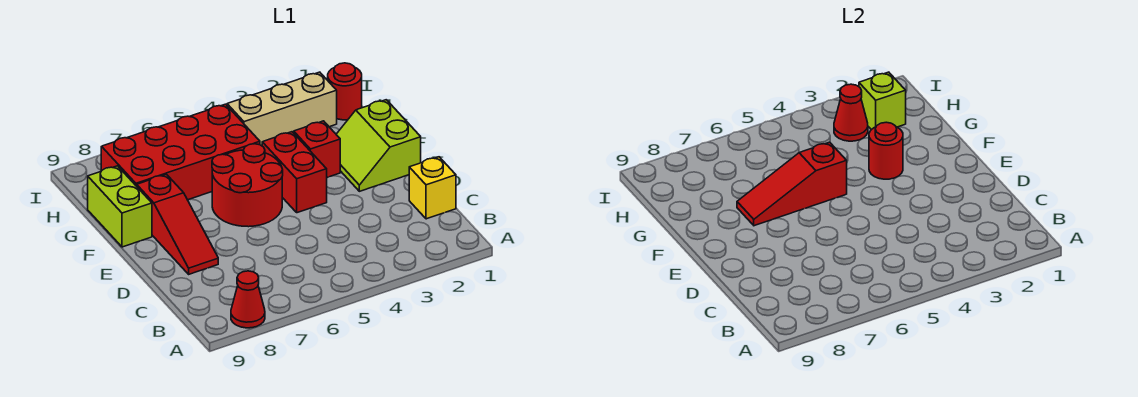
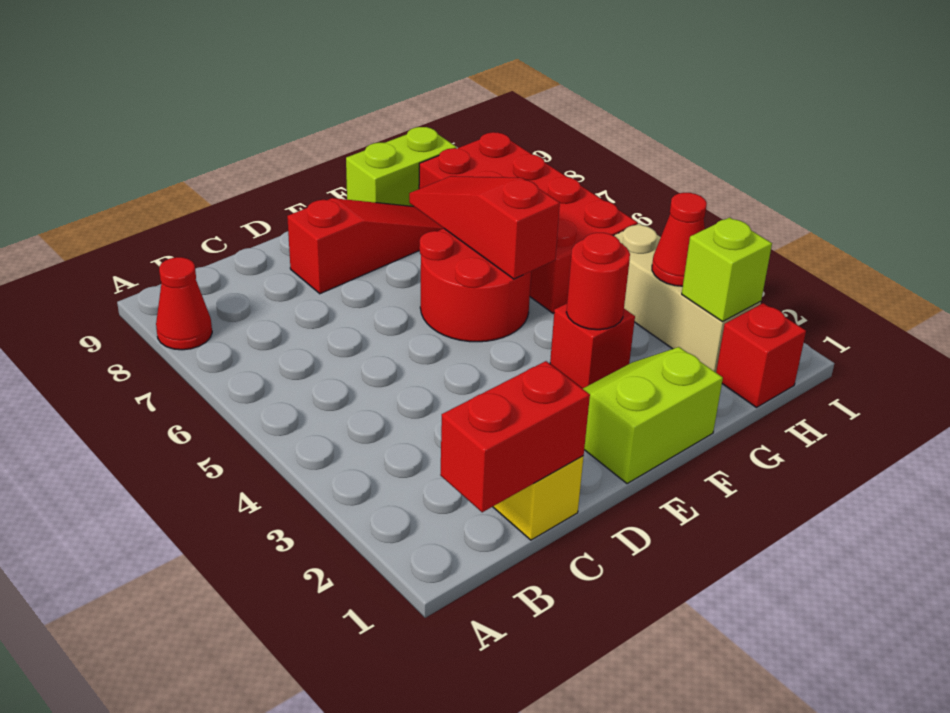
red 1x3 slope [137,174,218,274] -> red 1x3 slope turned to [287,198,443,294]
red 1x2 brick [262,132,327,213] -> red 1x2 brick moved to [440,361,590,512]
red 1x1 round brick [328,63,362,120] -> red 1x1 brick [716,303,806,407]

